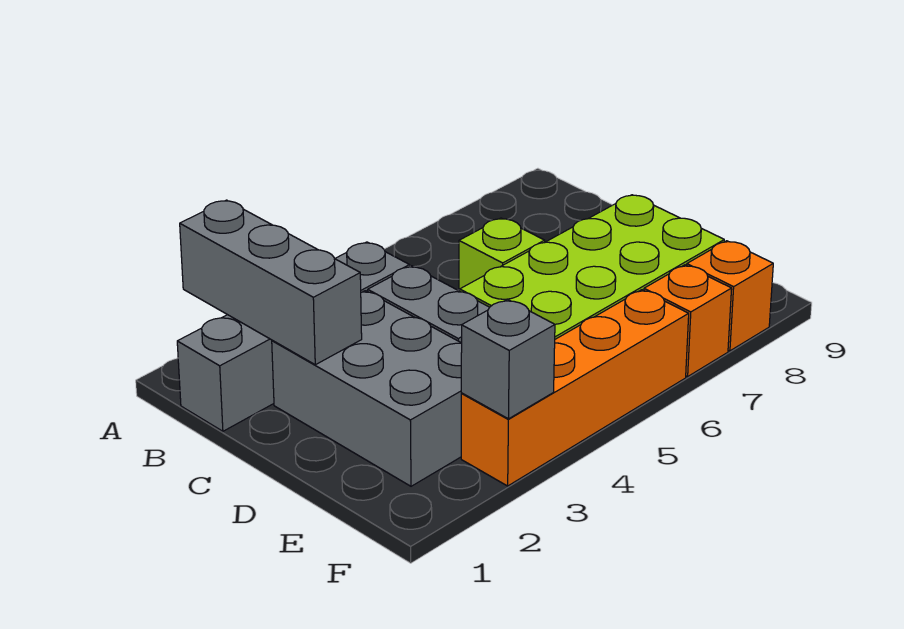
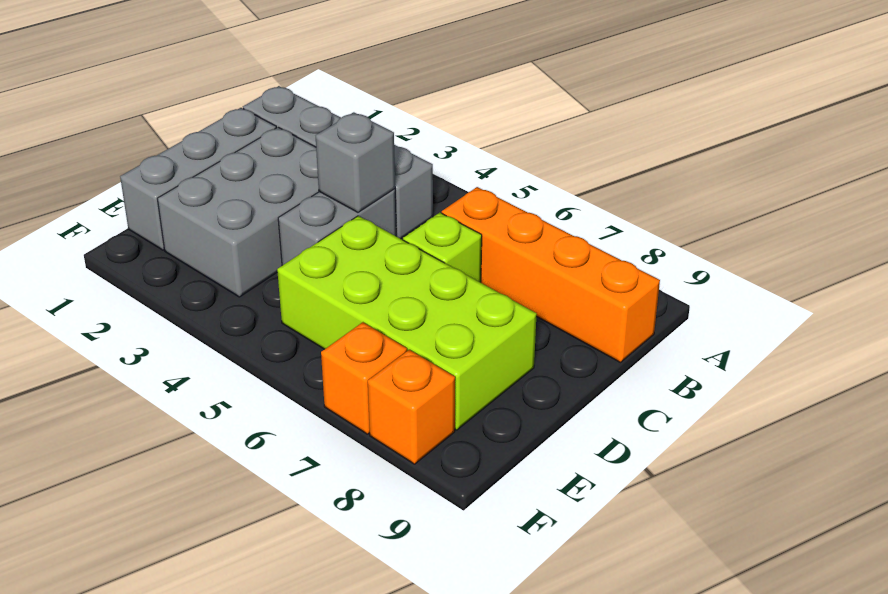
grey 1x3 brick [180,200,362,365] -> grey 1x3 brick moved to [120,108,276,250]
orange 1x4 brick [461,290,689,486] -> orange 1x4 brick moved to [442,187,660,362]
grey 1x1 brick [461,299,555,419] -> grey 1x1 brick moved to [316,112,395,212]

